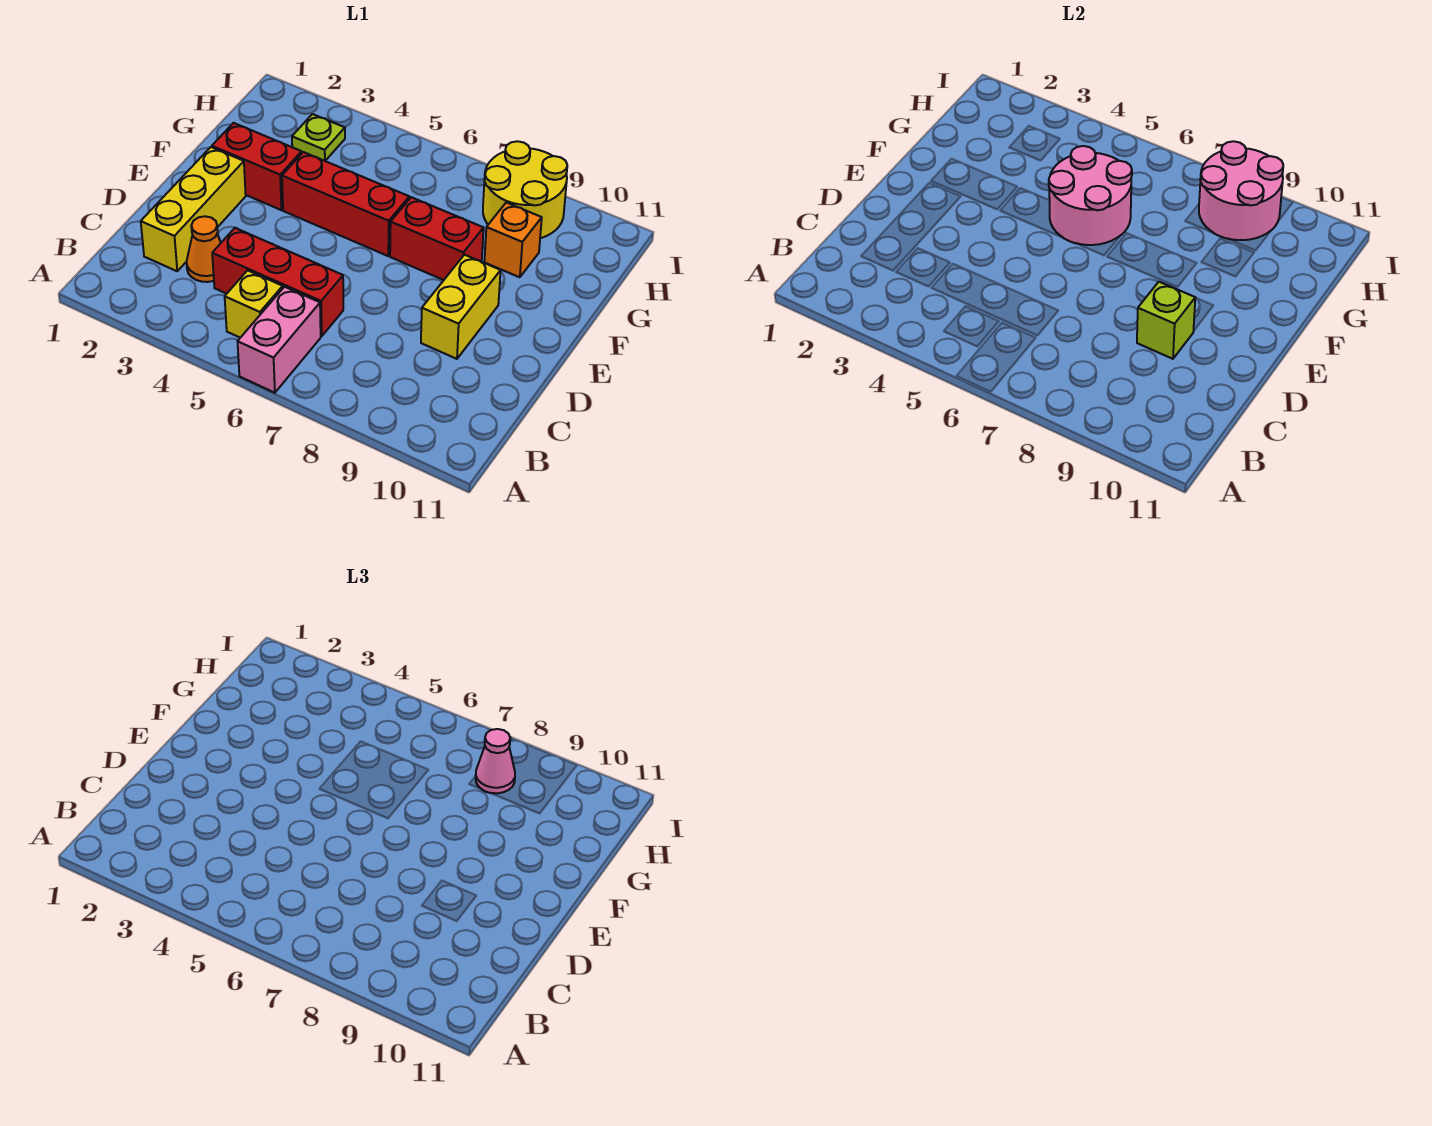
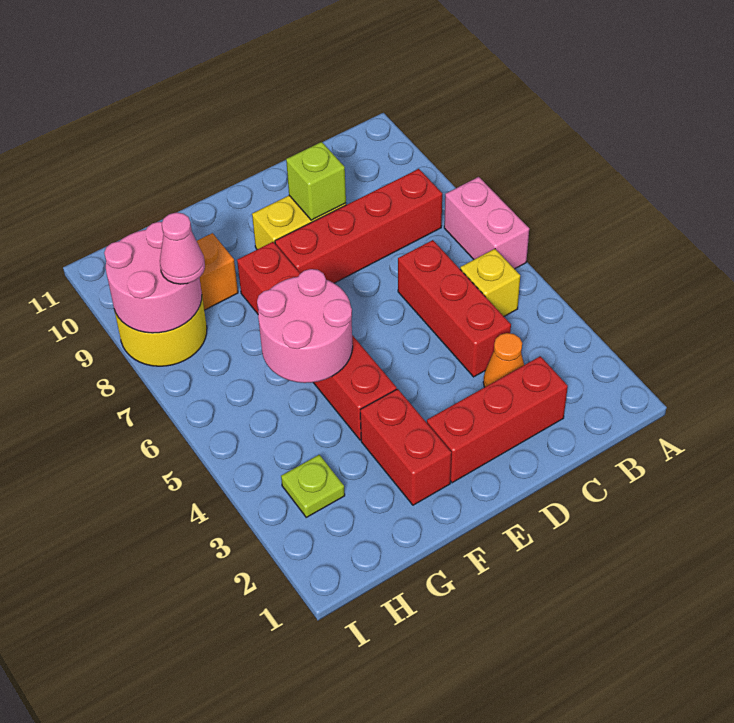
pink 1x2 brick [238,287,321,393] -> pink 1x2 brick turned to [444,177,529,269]
none -> red 1x4 brick [275,169,442,283]
yellow 1x3 brick [141,147,246,271] -> red 1x3 brick [427,356,568,483]

